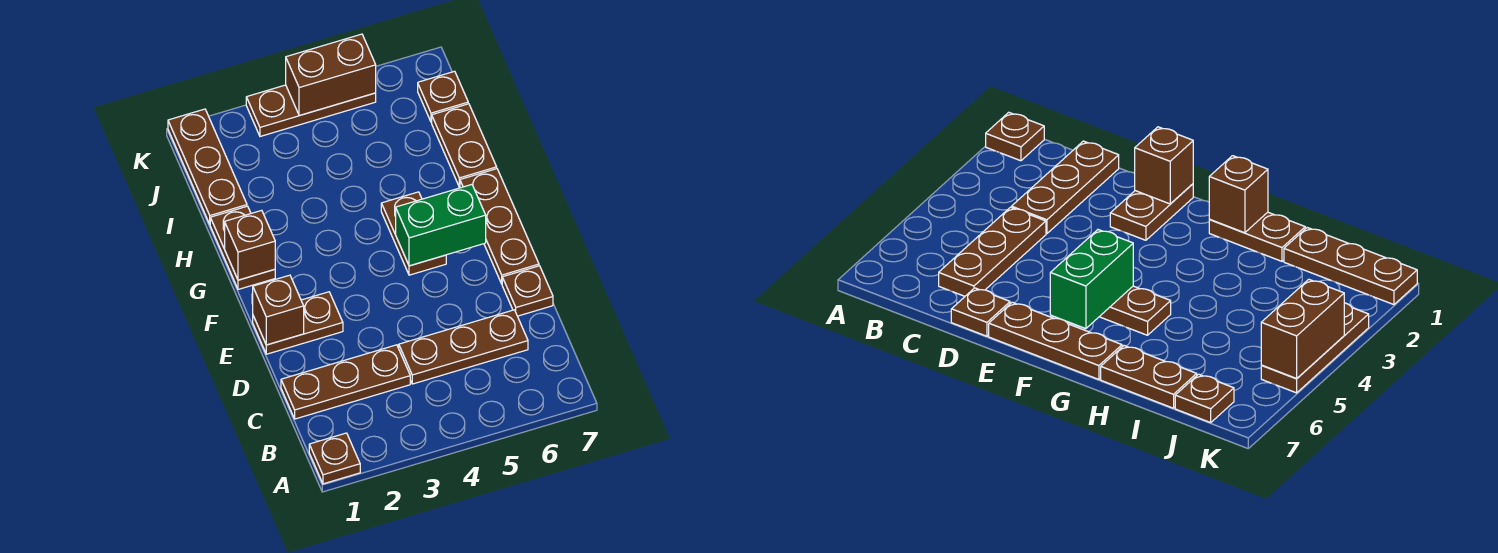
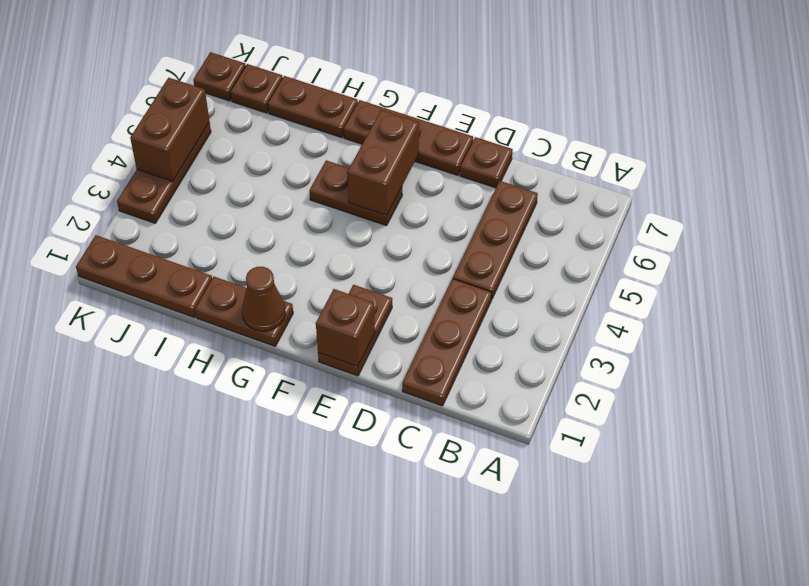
brown 1x1 plate [309,433,360,484] -> brown 1x1 plate moved to [193,52,246,101]
green 1x2 brick [396,185,486,266] -> brown 1x2 brick [347,110,419,216]
brown 1x1 brick [225,210,275,280] -> brown 1x1 cone [242,267,285,331]

